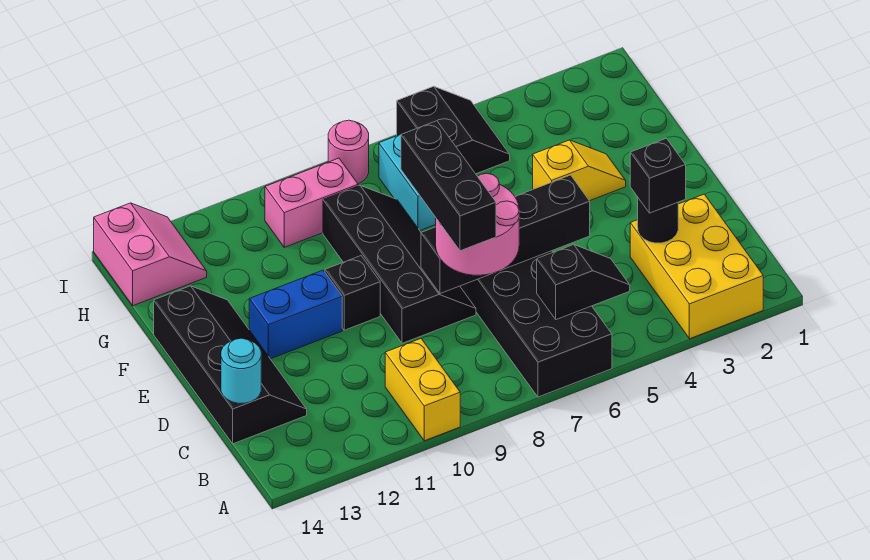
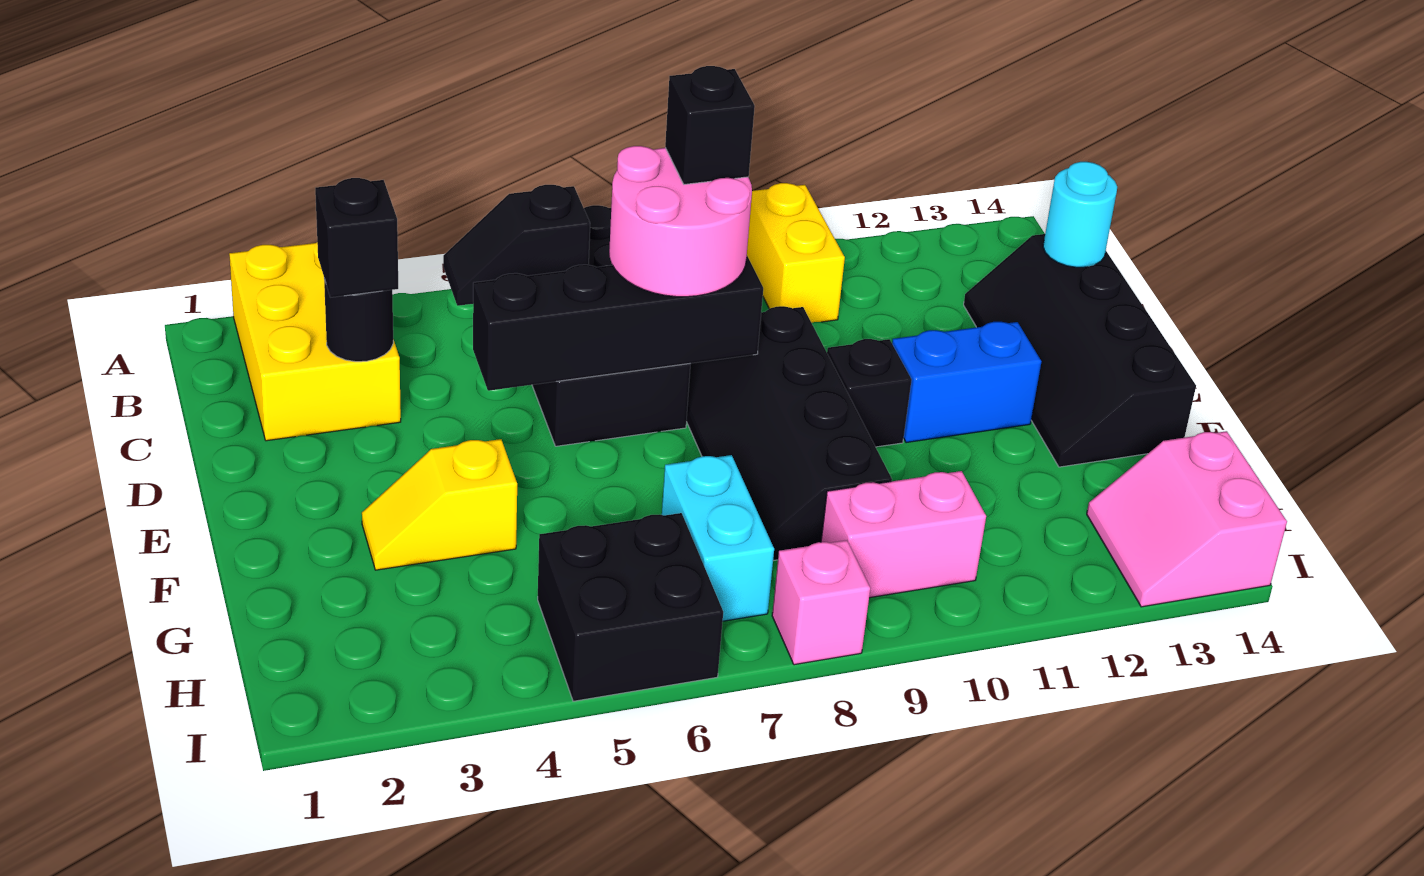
black 1x3 brick [401,121,496,251] -> black 1x1 brick [665,66,755,184]
black 2x2 slope [397,86,510,174] -> black 2x2 brick [538,513,723,701]
pink 1x1 round brick [328,120,369,184] -> pink 1x1 brick [772,540,870,665]

